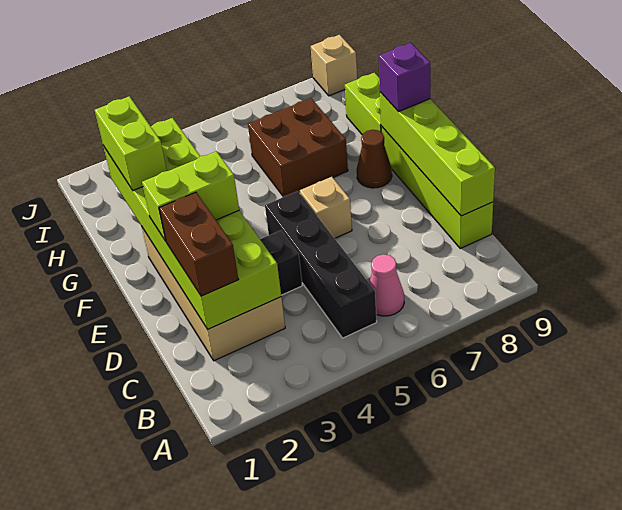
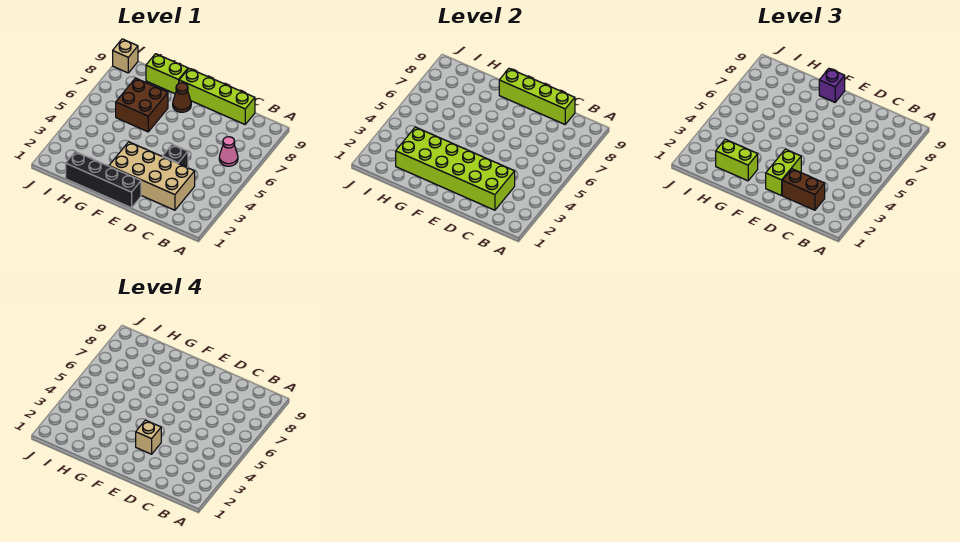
black 1x4 brick [265,191,377,338] -> black 1x4 brick moved to [66,151,141,208]
tan 1x1 brick [300,177,352,238] -> tan 1x1 brick moved to [136,420,161,454]

